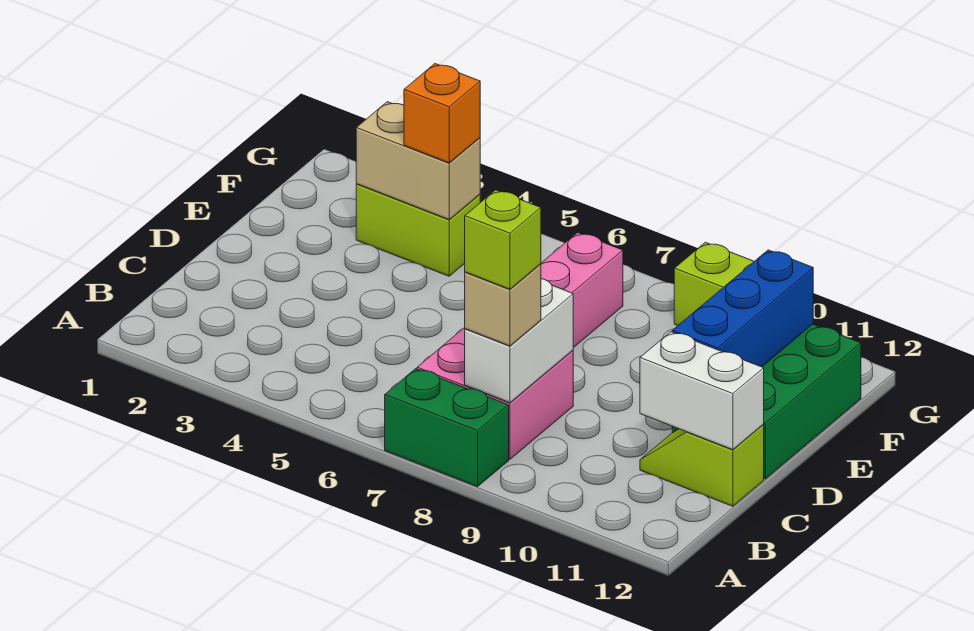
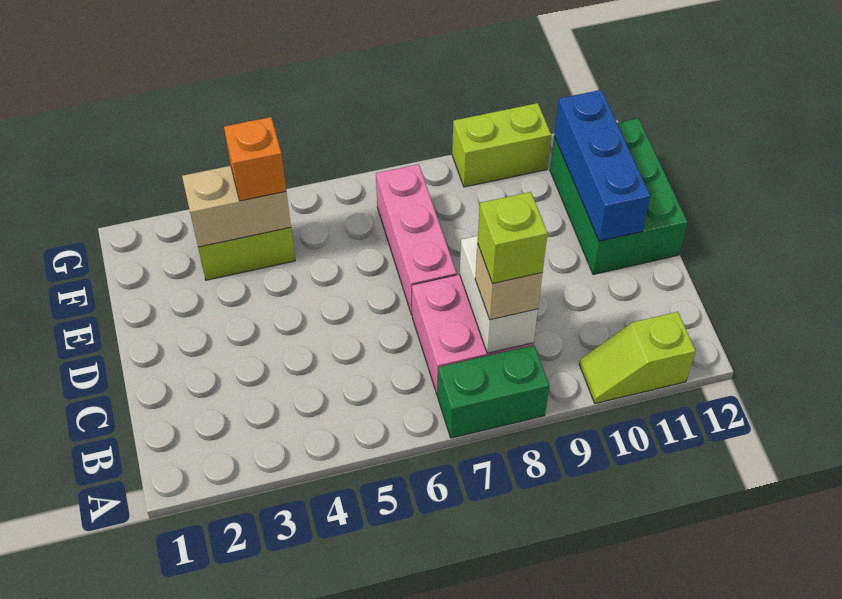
lime 1x2 slope [640,425,764,506] -> lime 1x2 slope moved to [579,312,696,404]
white 1x2 brick [640,332,764,450] -> none

